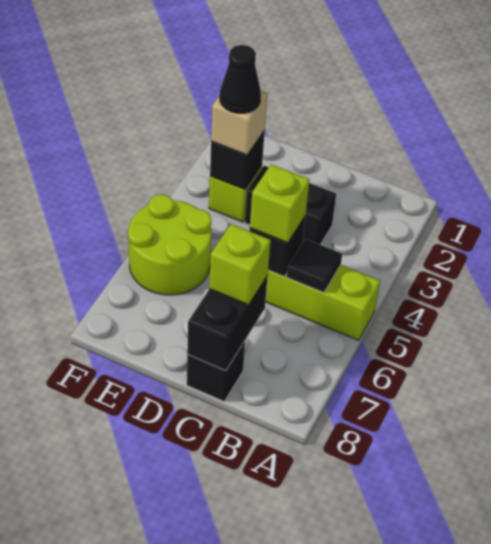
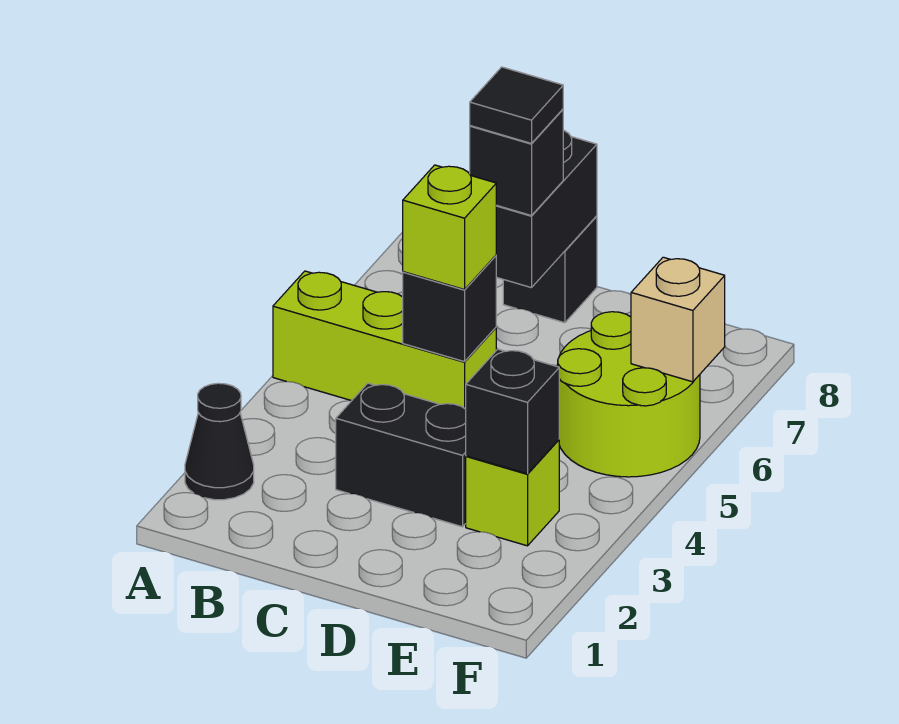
black 1x1 tile [287,239,342,293] -> black 1x1 tile moved to [470,67,563,143]
lime 1x1 brick [209,224,271,305] -> black 1x1 brick [470,109,563,216]
tan 1x1 brick [211,91,267,155] -> tan 1x1 brick moved to [631,257,725,382]
black 1x1 cone [220,45,261,113] -> black 1x1 cone moved to [185,383,254,500]

